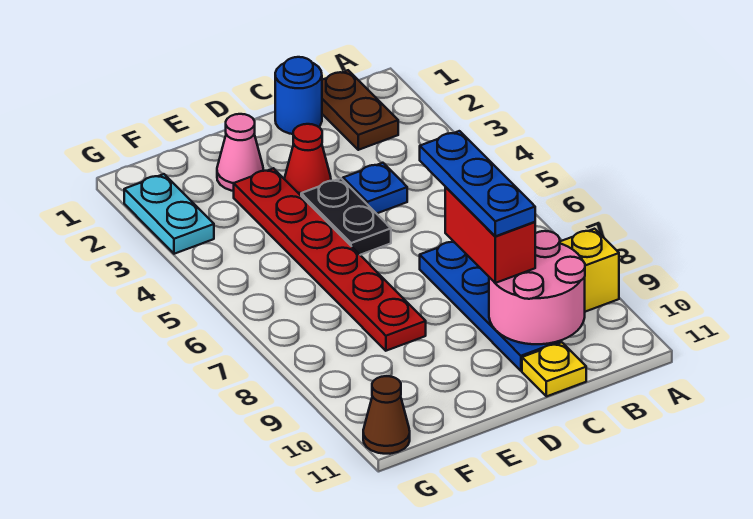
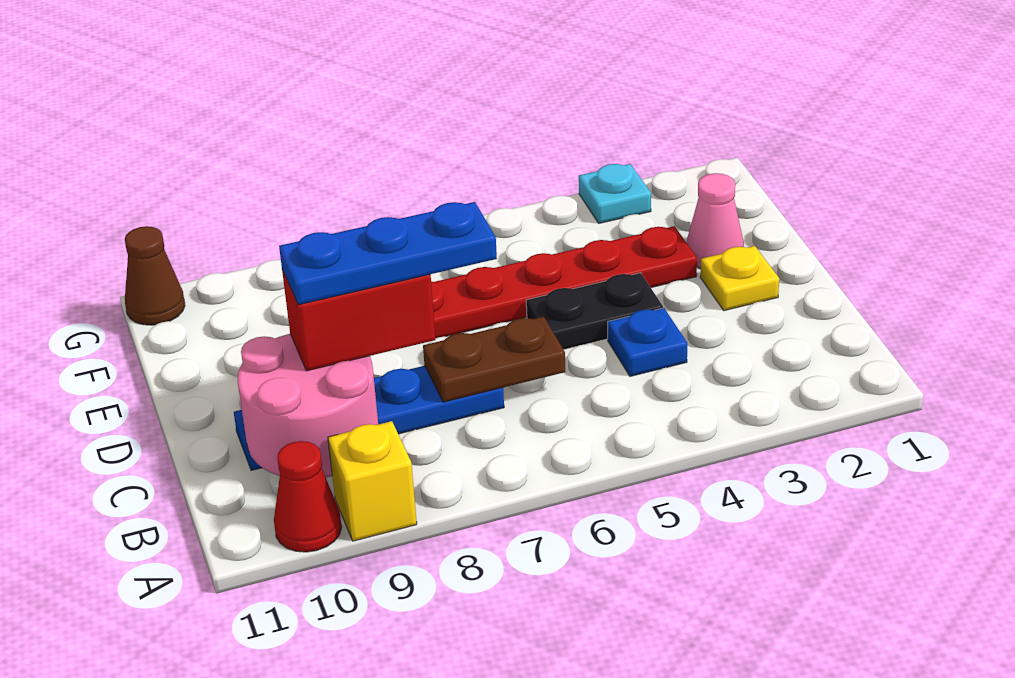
brown 1x2 plate [322,70,398,150] -> brown 1x2 plate moved to [423,316,565,402]
blue 1x1 round brick [275,57,322,134] -> none
yellow 1x1 plate [522,342,586,396] -> yellow 1x1 plate moved to [700,246,779,311]
red 1x1 cone [284,124,331,195] -> red 1x1 cone moved to [274,441,342,552]
cyan 1x2 plate [124,174,214,254] -> cyan 1x1 plate [579,164,651,223]

